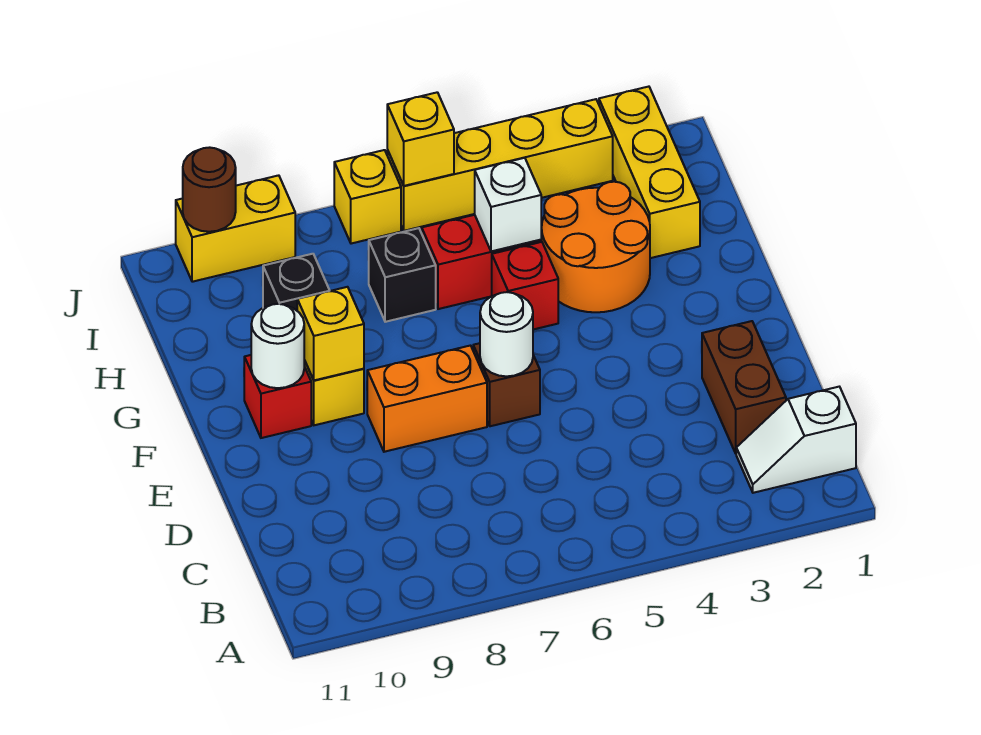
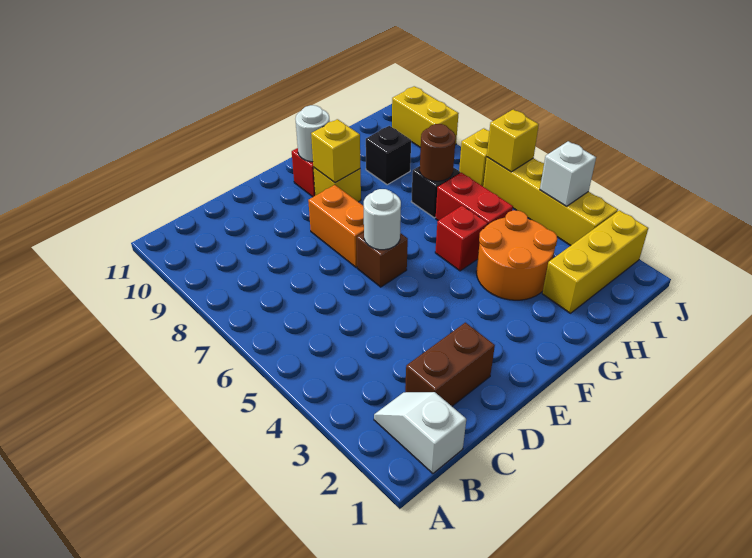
white 1x1 brick [475,158,541,251] -> white 1x1 brick moved to [540,141,596,206]
brown 1x1 round brick [183,147,236,232] -> brown 1x1 round brick moved to [420,124,456,181]

